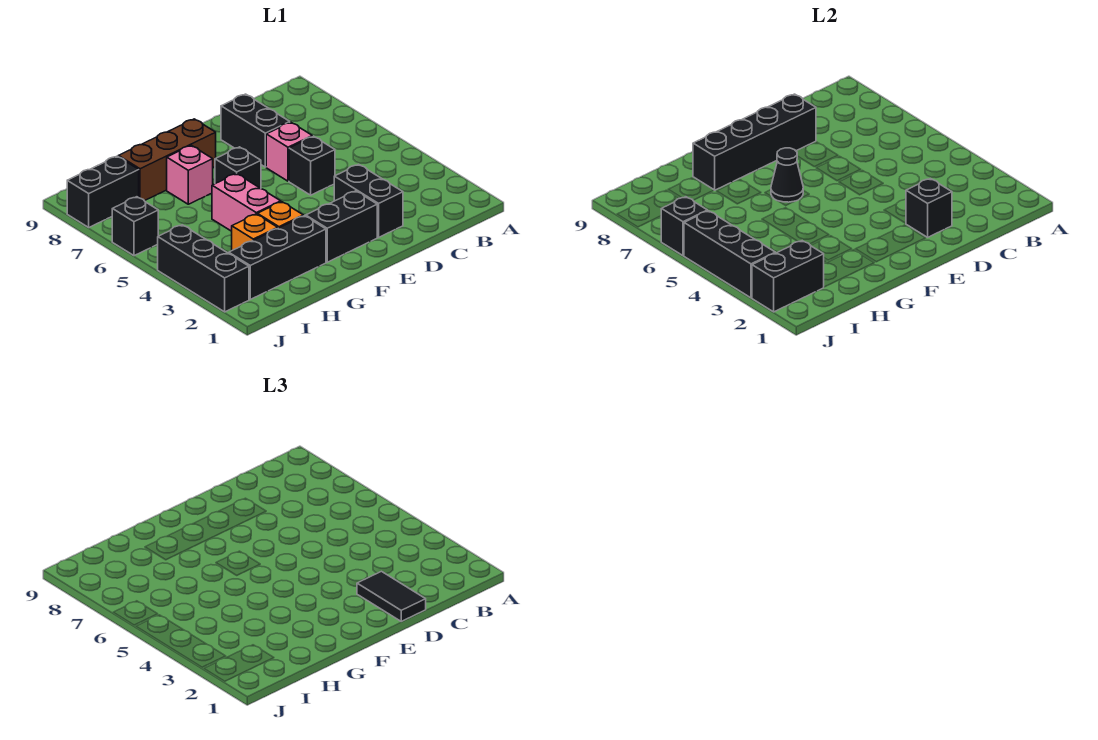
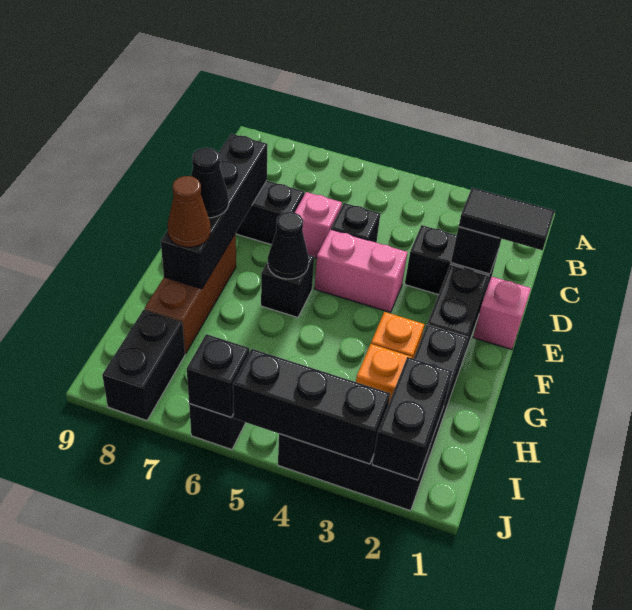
none -> black 1x1 cone [191,148,229,218]
pink 1x2 brick [212,173,281,231] -> pink 1x2 brick moved to [314,229,408,312]
pink 1x1 brick [167,145,213,204] -> pink 1x1 brick moved to [473,277,531,349]
none -> brown 1x1 cone [167,176,211,247]

